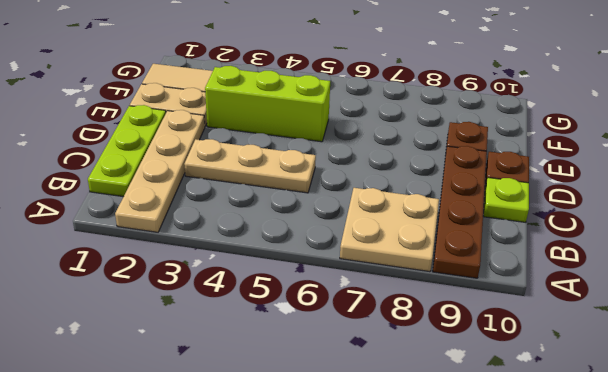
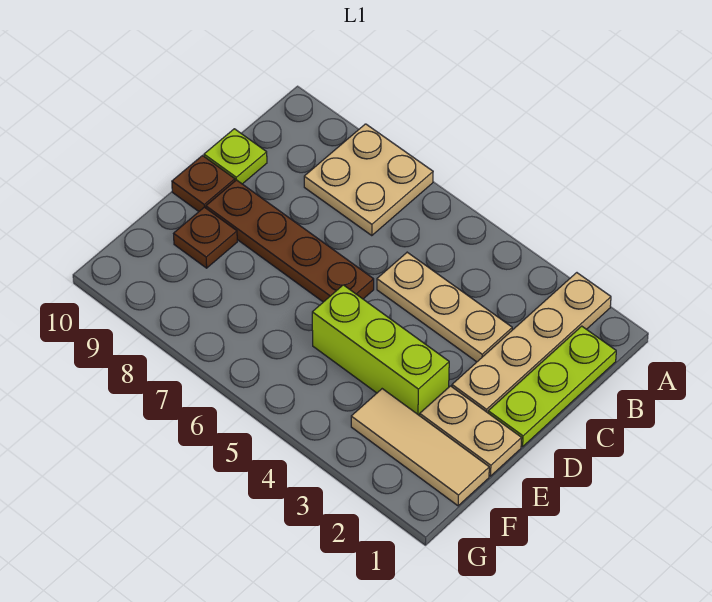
brown 1x4 plate [433,146,487,278] -> brown 1x4 plate turned to [206,180,374,302]

